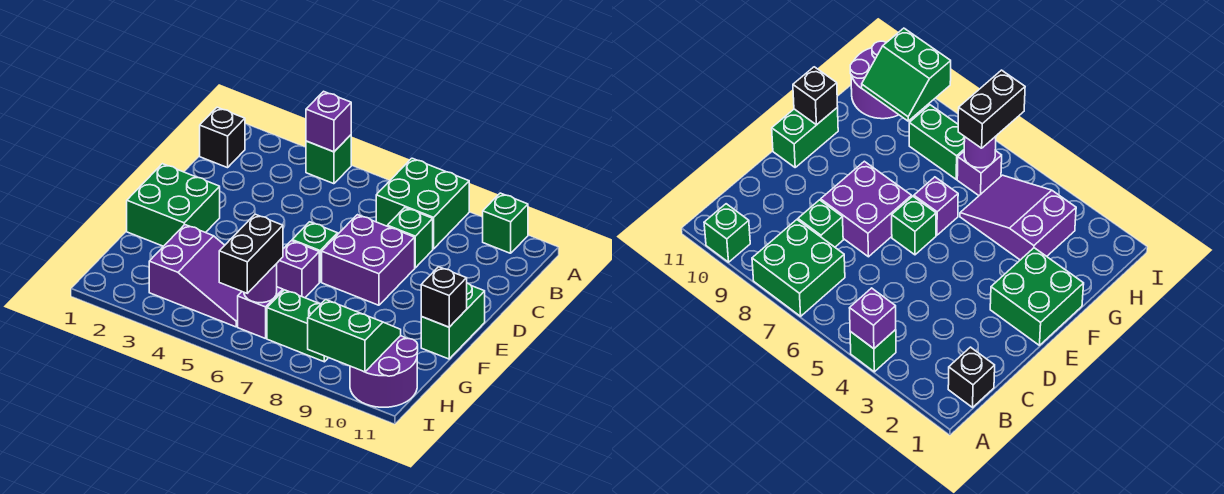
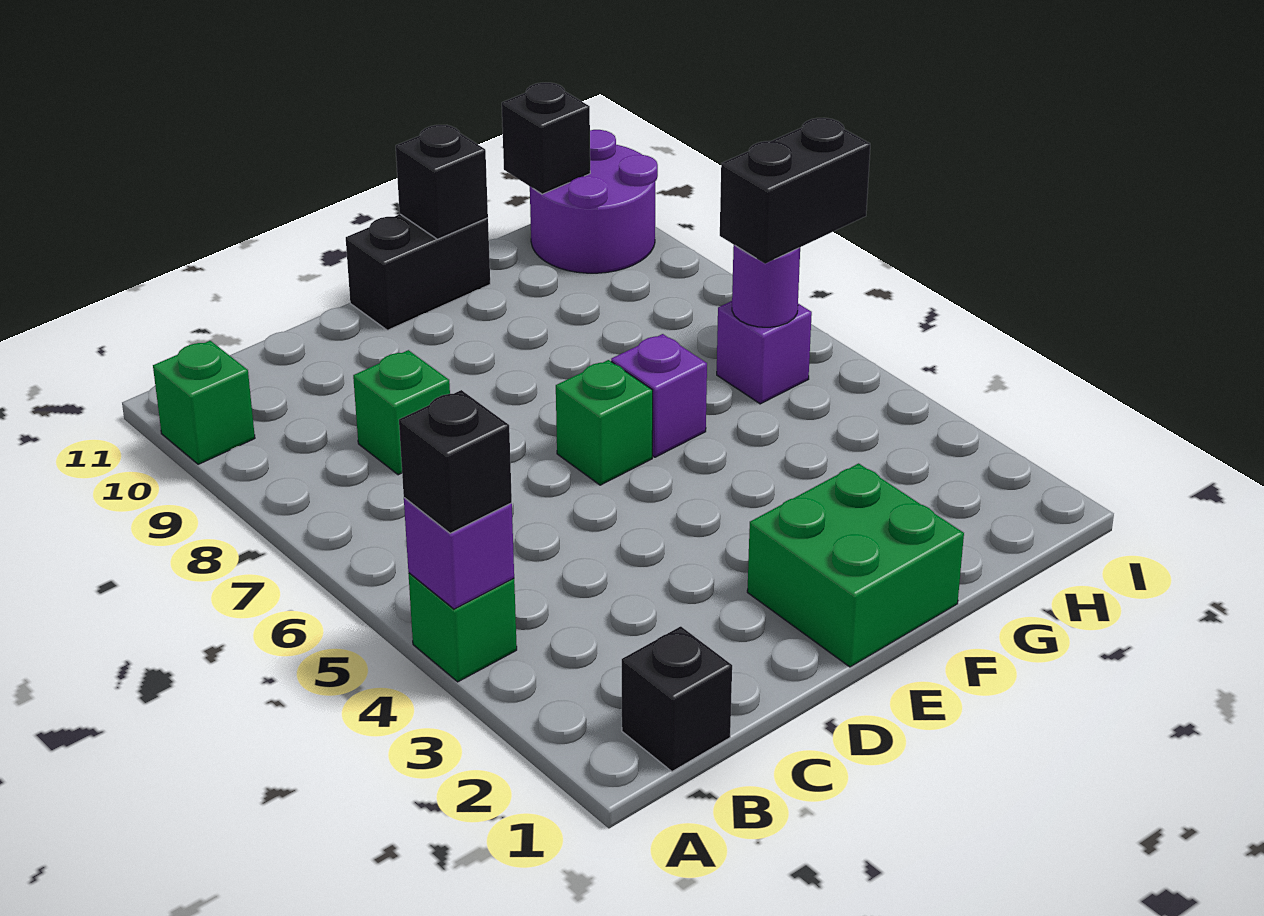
none -> black 1x1 brick [399,390,512,533]
green 2x2 brick [376,158,469,249] -> none
purple 2x2 brick [322,215,415,305] -> none
green 1x2 brick [421,283,485,359] -> black 1x2 brick [346,214,490,330]
purple 2x3 slope [149,225,242,327] -> none
green 1x2 brick [267,290,328,362] -> none
green 2x2 slope [308,299,401,372] -> none
none -> black 1x1 brick [502,83,590,194]

